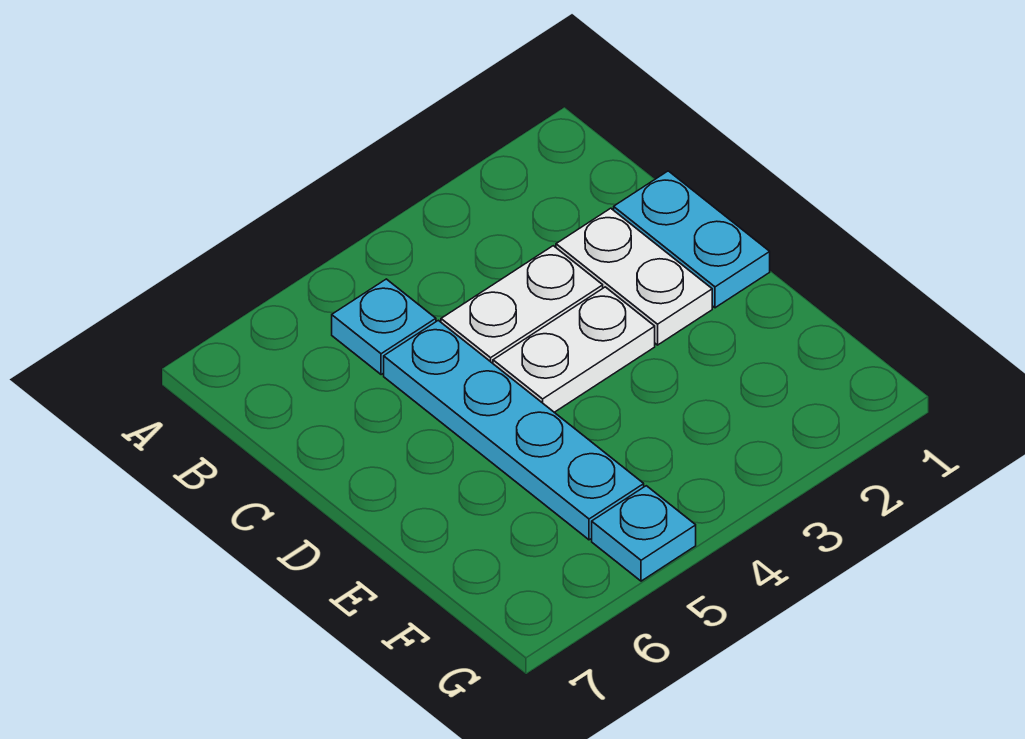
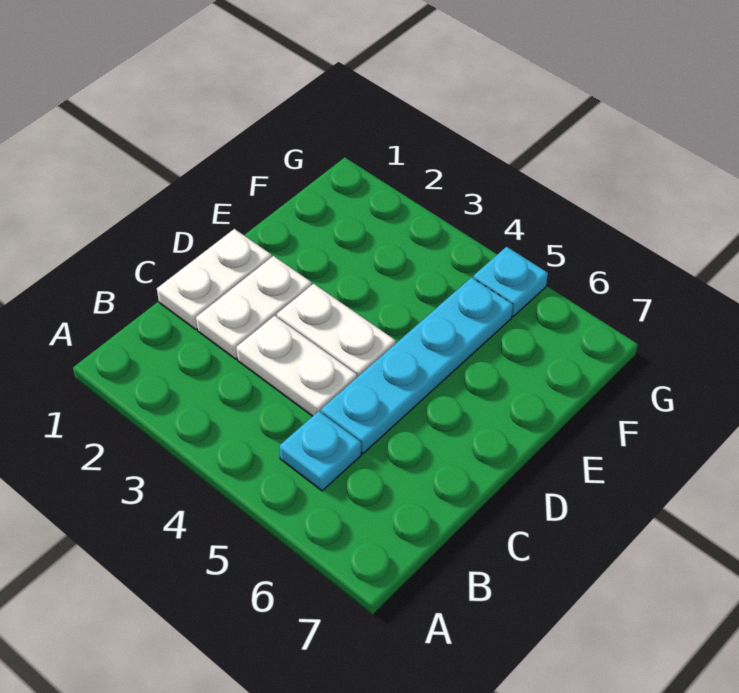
cyan 1x2 plate [614,171,770,308] -> white 1x2 plate [157,229,272,329]

